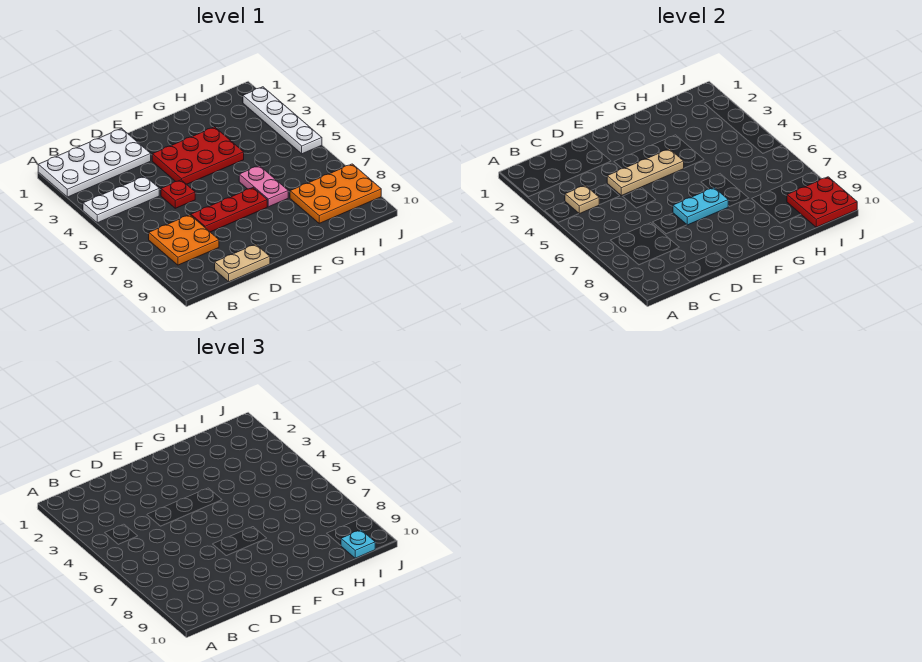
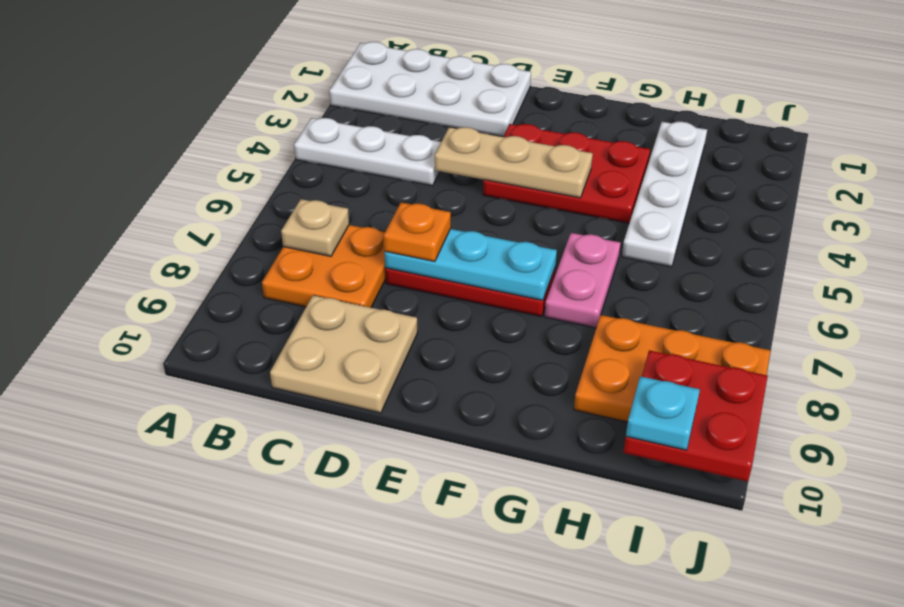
tan 1x1 plate [565,185,599,214] -> tan 1x1 plate moved to [281,199,349,256]
tan 1x2 plate [215,244,270,282] -> tan 2x2 plate [270,295,418,413]
red 1x1 plate [161,180,195,208] -> none
none -> orange 1x1 plate [384,202,451,262]
cyan 1x2 plate [673,188,728,225] -> cyan 1x3 plate [384,229,557,300]
white 1x4 plate [243,87,322,154] -> white 1x4 plate moved to [622,122,707,267]

